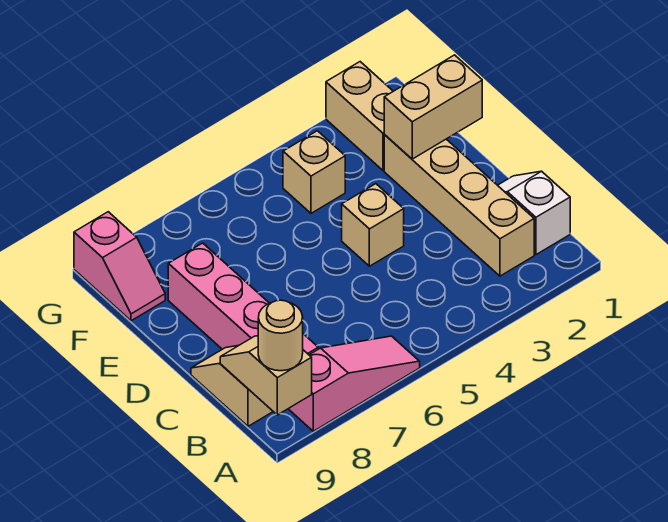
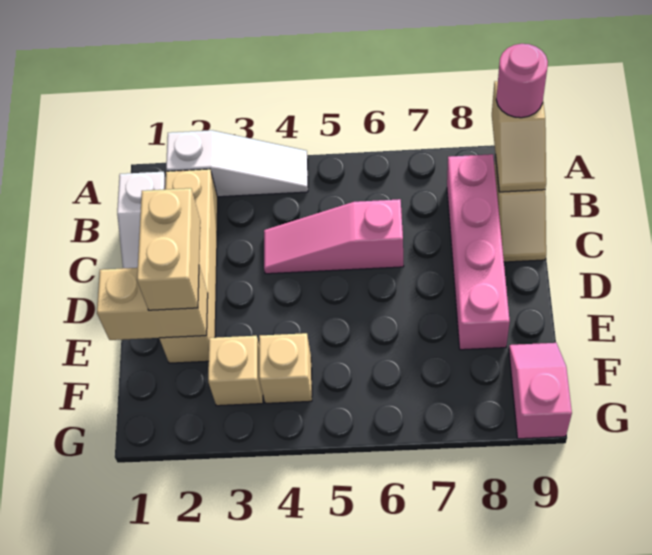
none -> white 1x3 slope [166,130,308,197]
pink 1x3 slope [289,336,420,431] -> pink 1x3 slope moved to [264,199,404,274]
tan 1x1 round brick [258,300,303,371] -> pink 1x1 round brick [496,44,548,118]
tan 1x1 brick [342,184,404,266] -> tan 1x1 brick moved to [208,336,263,406]
tan 1x2 brick [326,62,393,170] -> tan 1x2 brick moved to [137,188,200,310]

